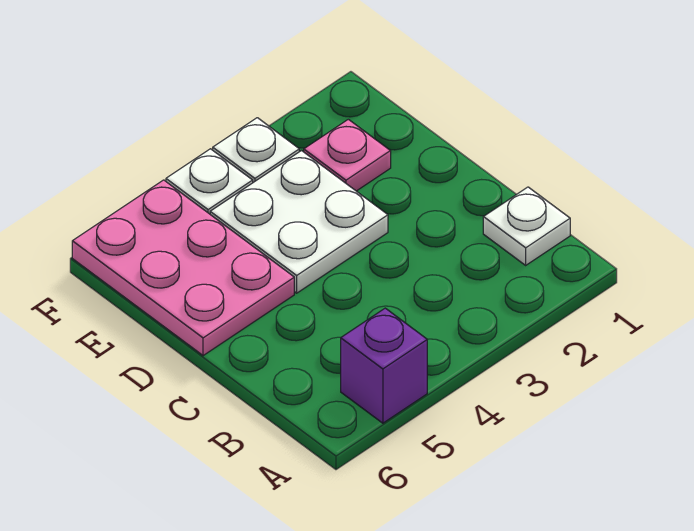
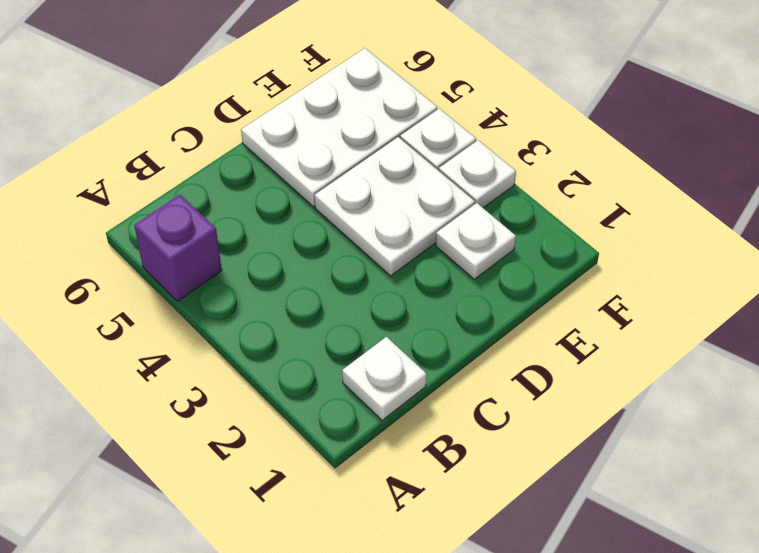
pink 2x3 plate [72,180,294,356] -> white 2x3 plate [241,48,437,207]
pink 1x1 plate [304,119,391,191] -> white 1x1 plate [436,203,516,279]

